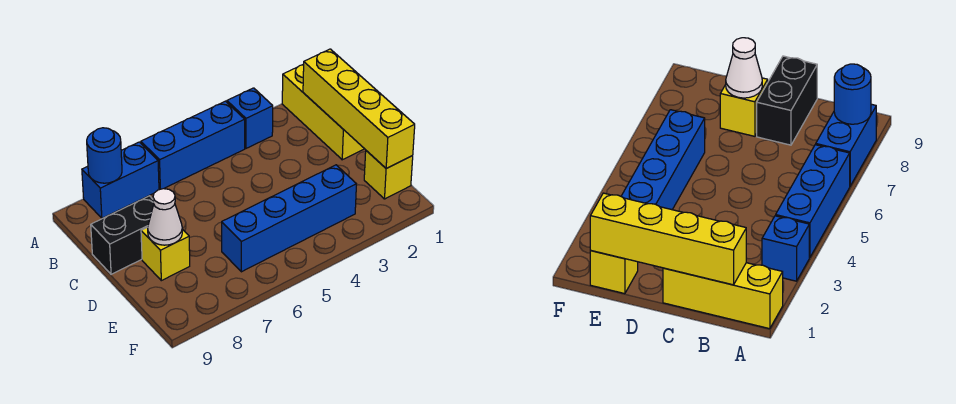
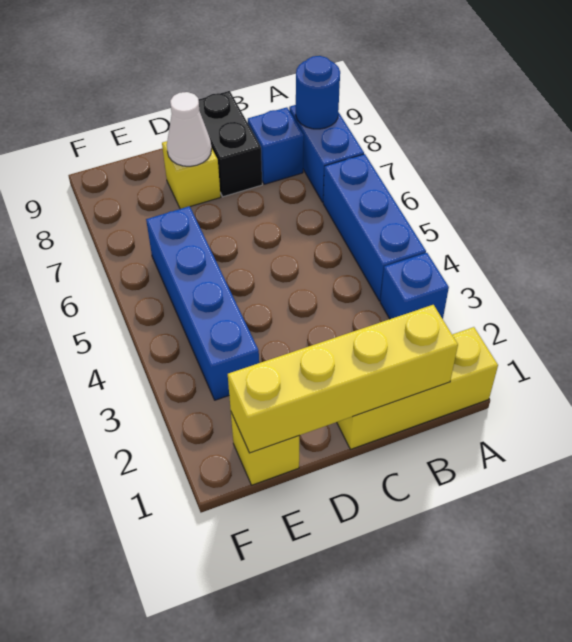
none -> blue 1x1 brick [248,107,304,184]

